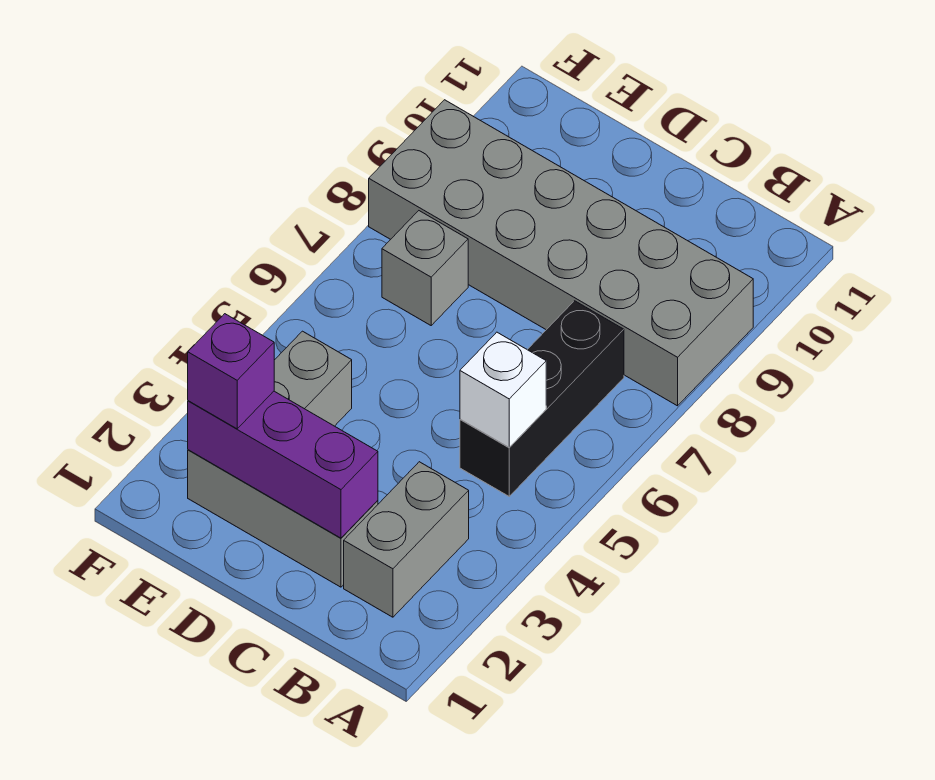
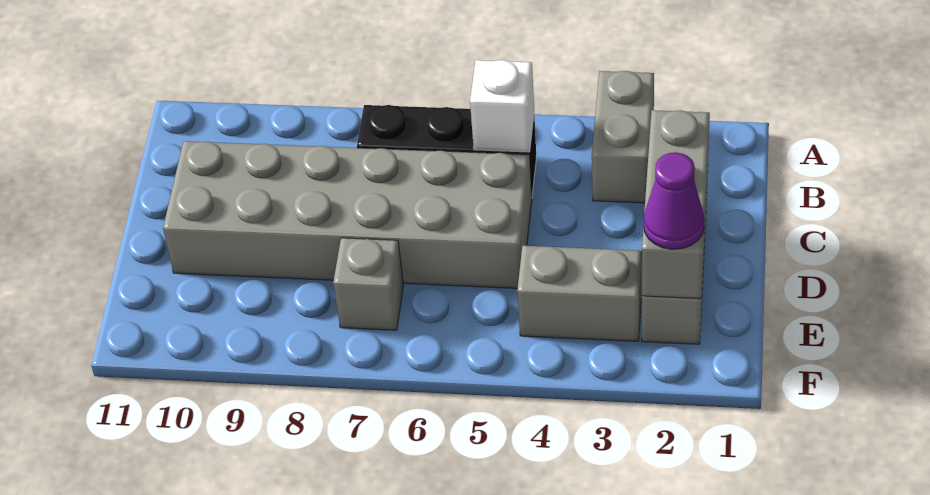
grey 2x6 brick [369,100,753,406] -> grey 2x6 brick turned to [163,141,532,288]
grey 1x2 brick [344,462,469,617] -> grey 1x2 brick turned to [592,71,654,203]
purple 1x3 brick [188,391,378,538] -> grey 1x3 brick [642,110,710,299]
purple 1x1 brick [188,314,274,429] -> purple 1x1 cone [644,152,704,249]

